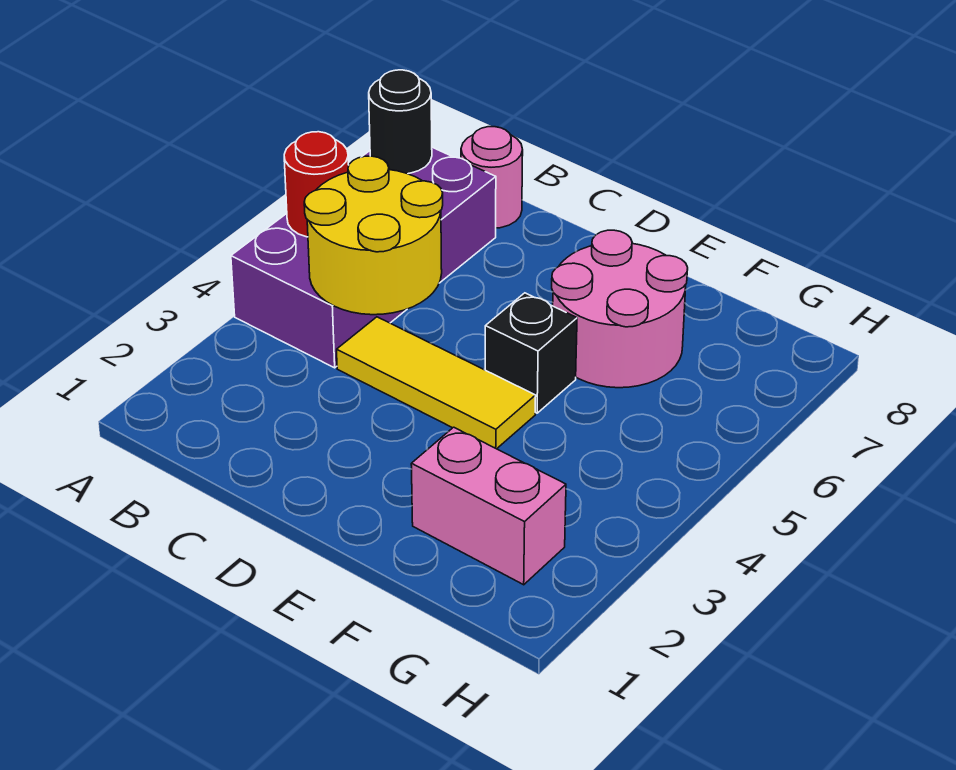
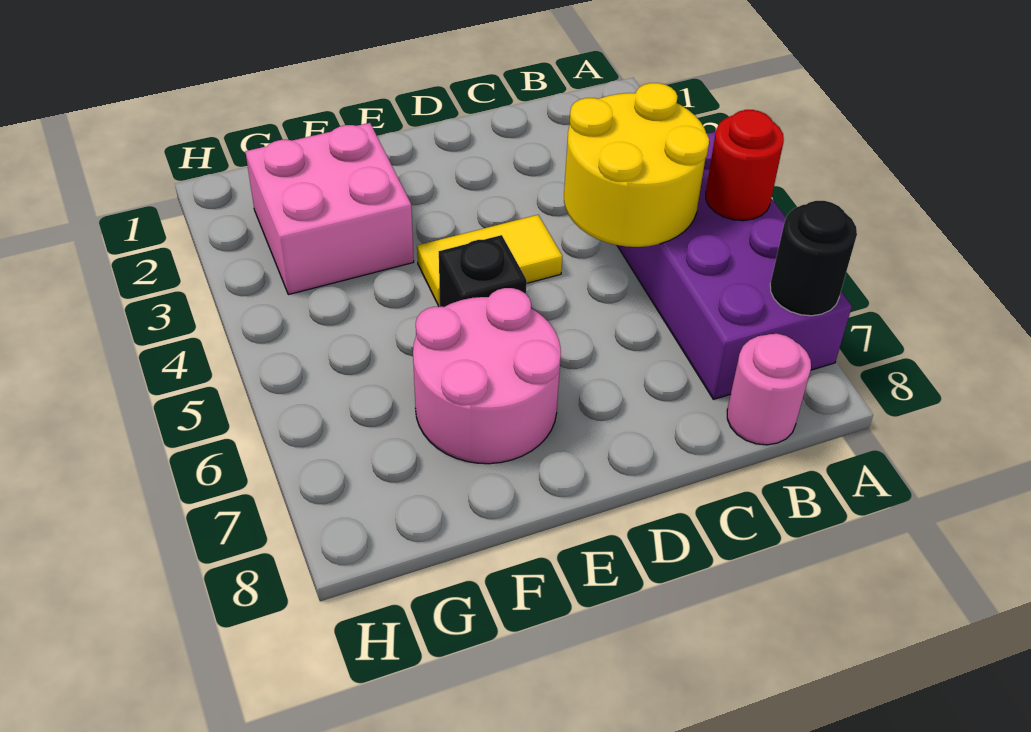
yellow 1x3 tile [337,317,536,449] -> yellow 1x2 tile [417,215,562,307]
pink 1x2 brick [411,427,566,585] -> pink 2x2 brick [245,123,414,295]

